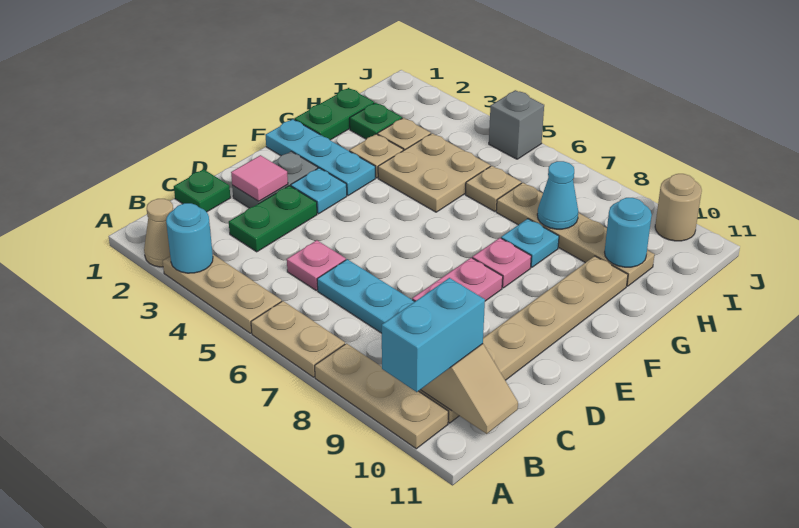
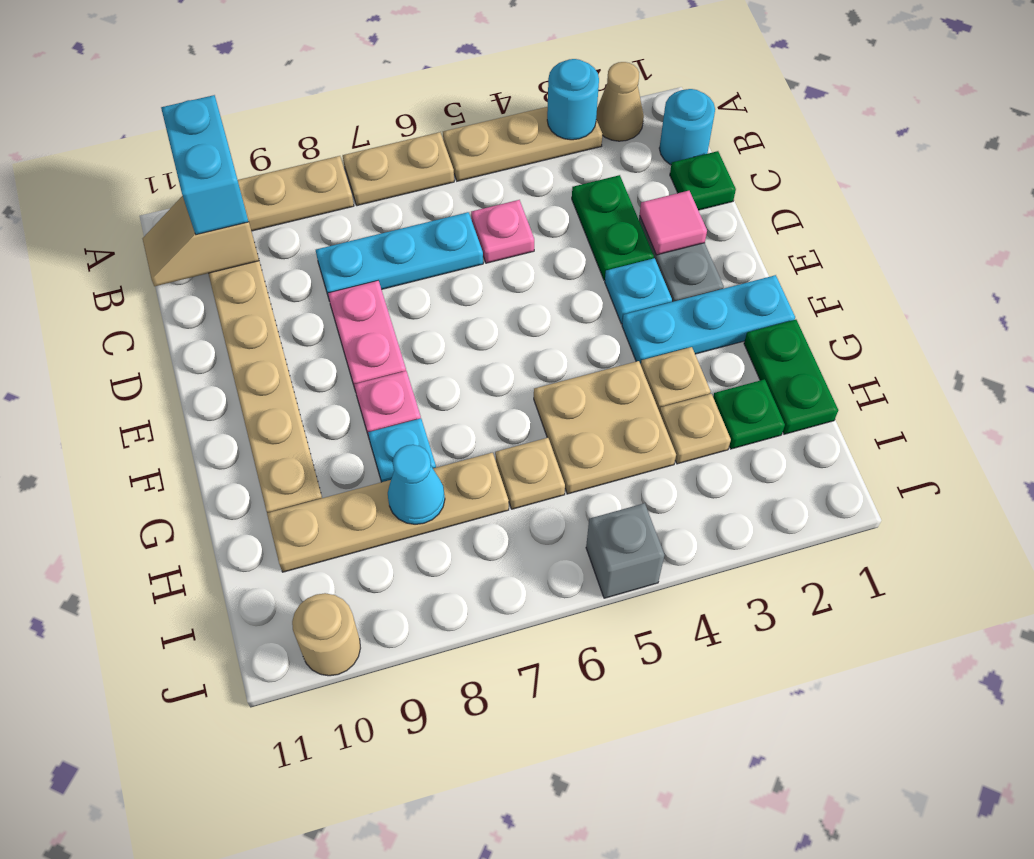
cyan 1x1 round brick [605,198,652,267] -> cyan 1x1 round brick moved to [659,89,715,165]

